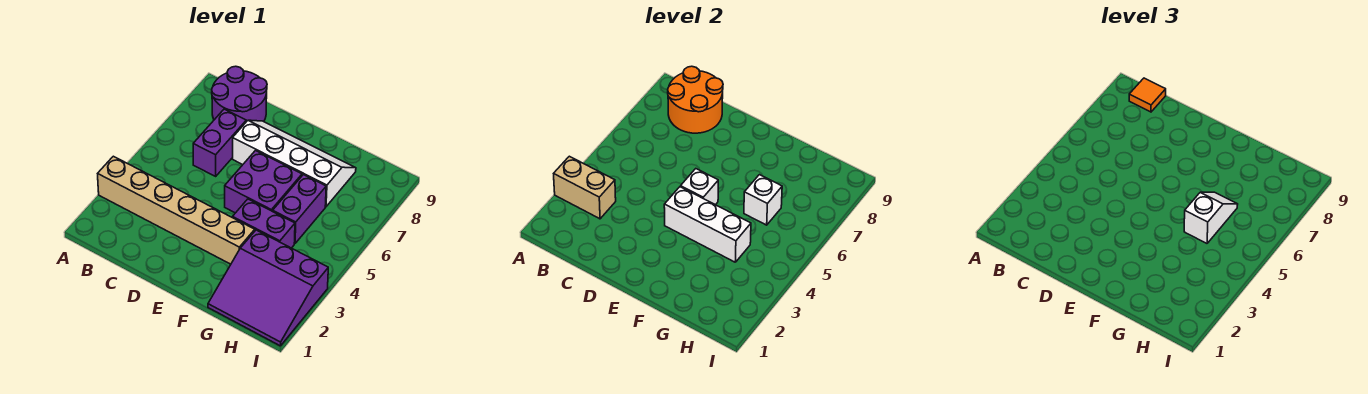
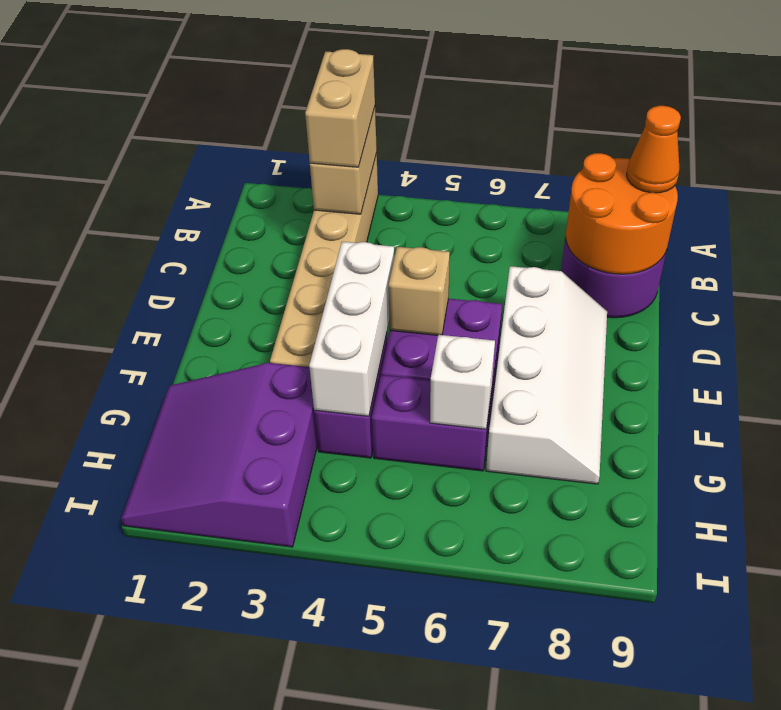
none -> tan 1x2 brick [305,49,375,167]
orange 1x1 tile [1129,78,1166,112] -> orange 1x1 cone [627,106,681,193]
purple 1x2 brick [193,109,246,176] -> none
white 1x1 brick [681,169,718,205] -> tan 1x1 brick [389,247,450,335]
white 1x2 slope [1184,192,1238,243] -> none

